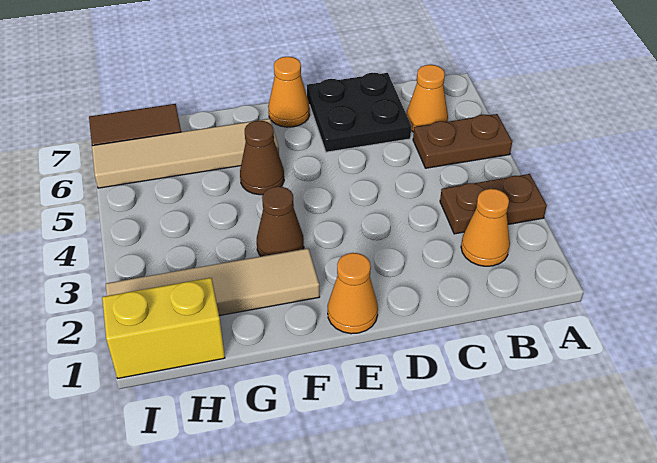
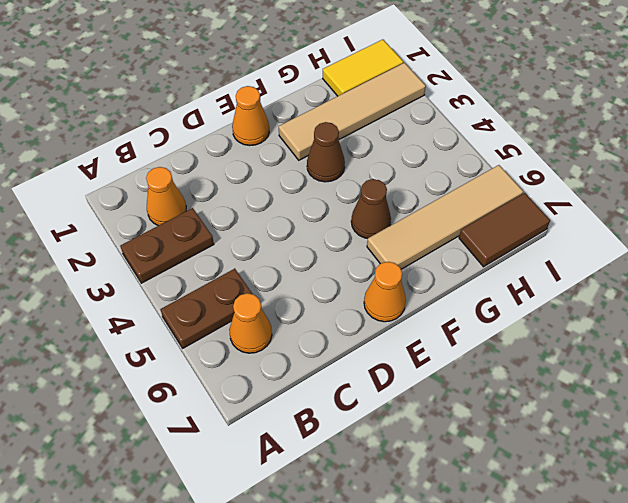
black 2x2 plate [307,73,411,152] -> none
yellow 1x2 brick [102,278,225,378] -> yellow 1x2 tile [323,39,403,96]

